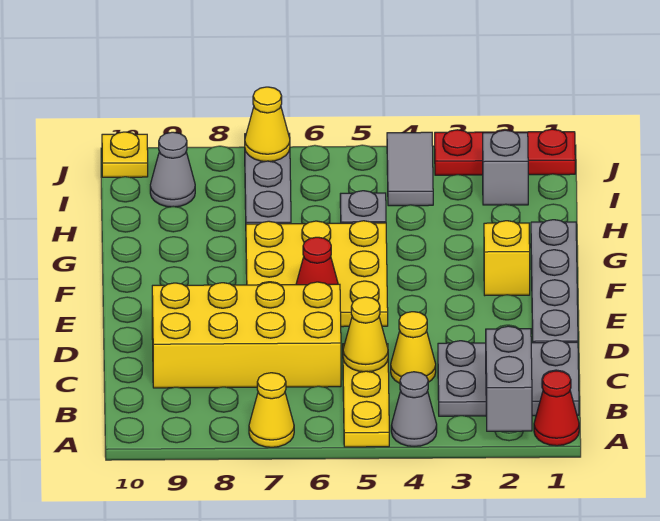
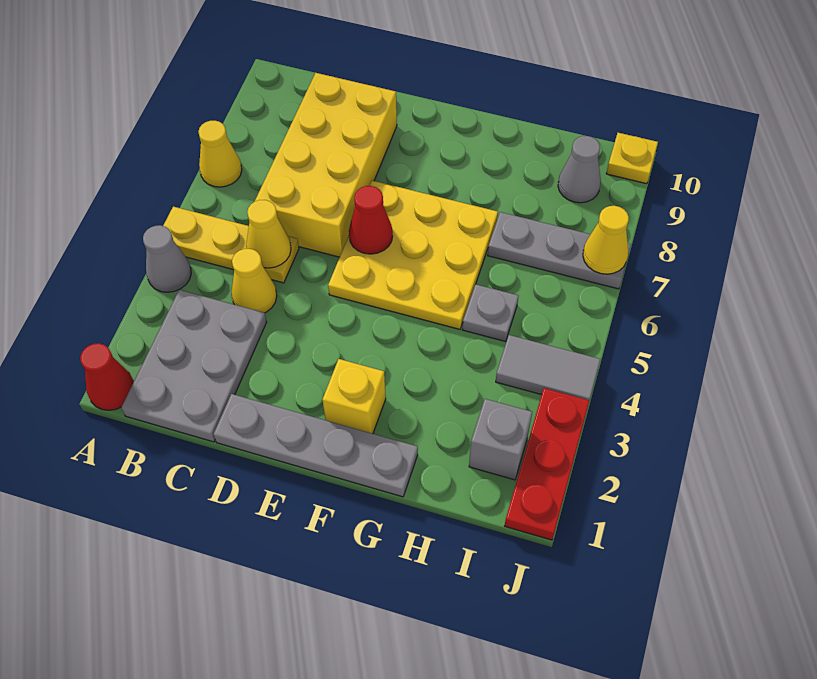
grey 1x2 brick [486,326,532,431] -> none

